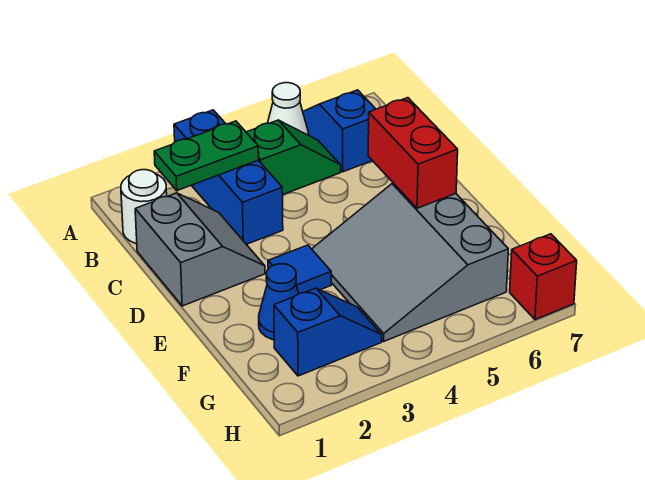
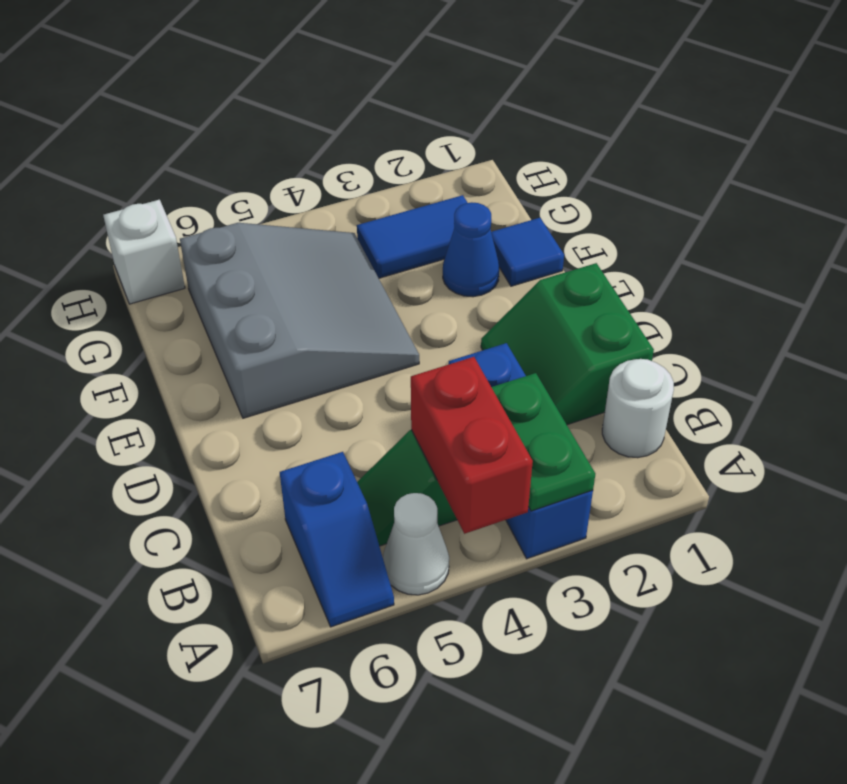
green 1x2 plate [154,121,259,190] -> green 1x2 plate turned to [491,373,595,511]
grey 2x2 slope [135,193,265,306] -> green 2x2 slope [481,263,654,425]
red 1x2 brick [368,98,458,208] -> red 1x2 brick moved to [411,357,533,534]
blue 1x1 tile [268,245,331,294] -> blue 1x1 tile moved to [491,218,564,286]
blue 1x2 slope [274,288,382,376] -> blue 1x2 tile [357,195,467,278]
red 1x1 brick [510,234,577,320] -> white 1x1 brick [103,200,185,304]

